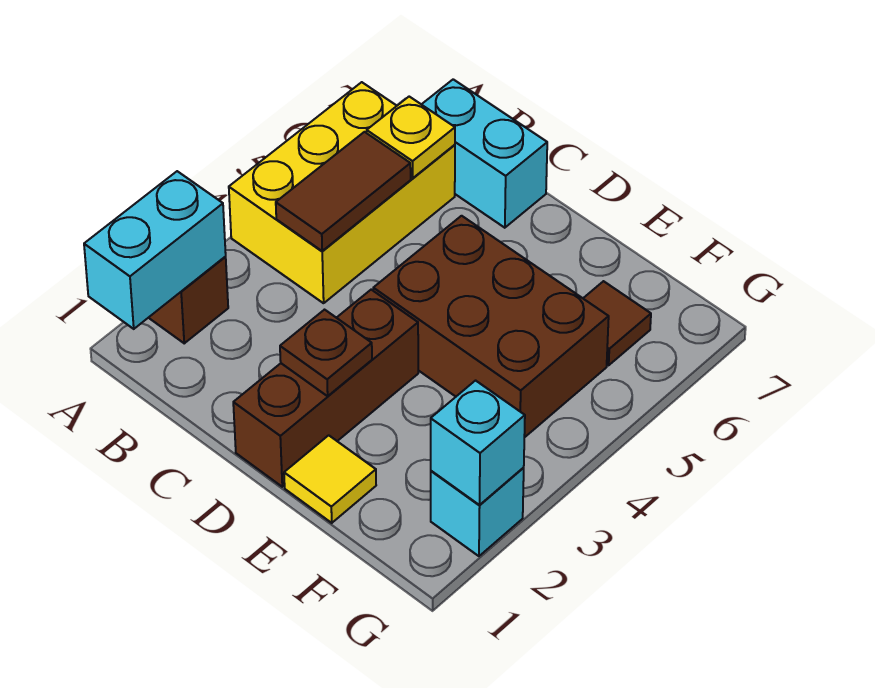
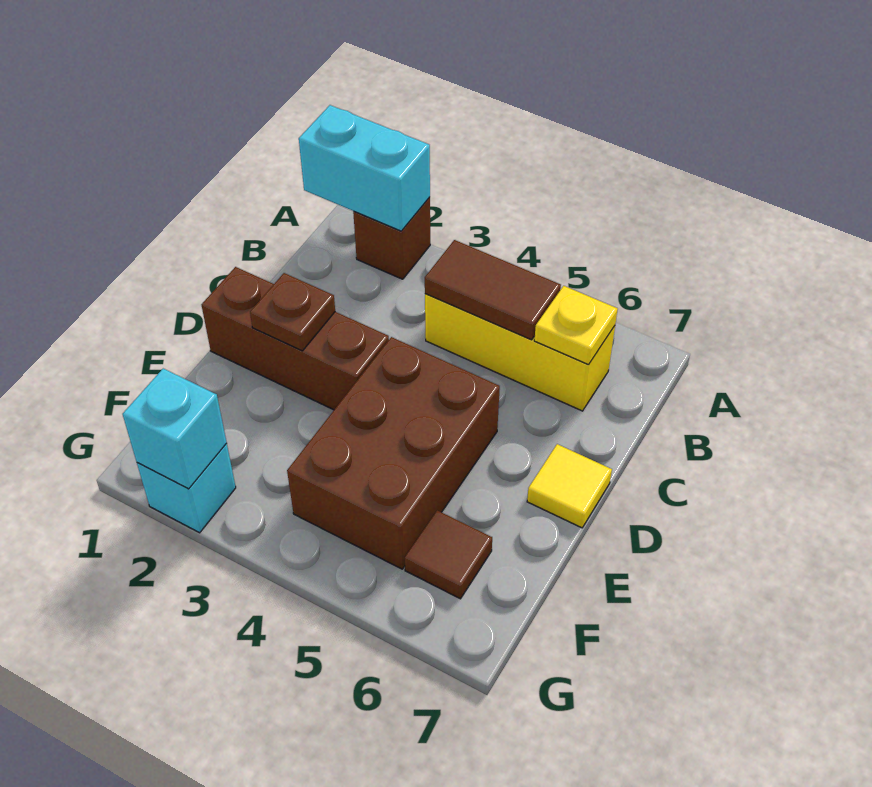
yellow 2x3 brick [229,82,455,303] -> yellow 1x3 brick [425,294,615,411]
cyan 1x2 brick [422,79,547,228] -> none
yellow 1x1 tile [284,435,376,523] -> yellow 1x1 tile moved to [527,444,612,528]

